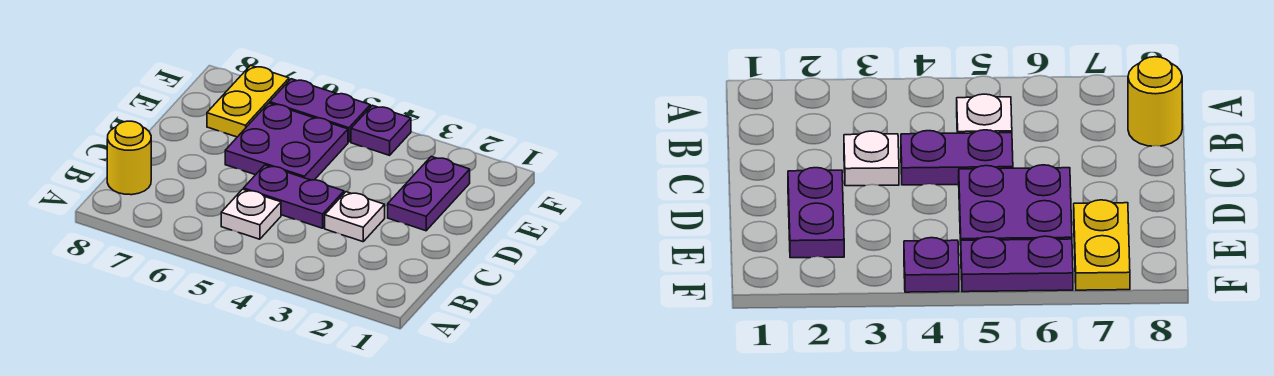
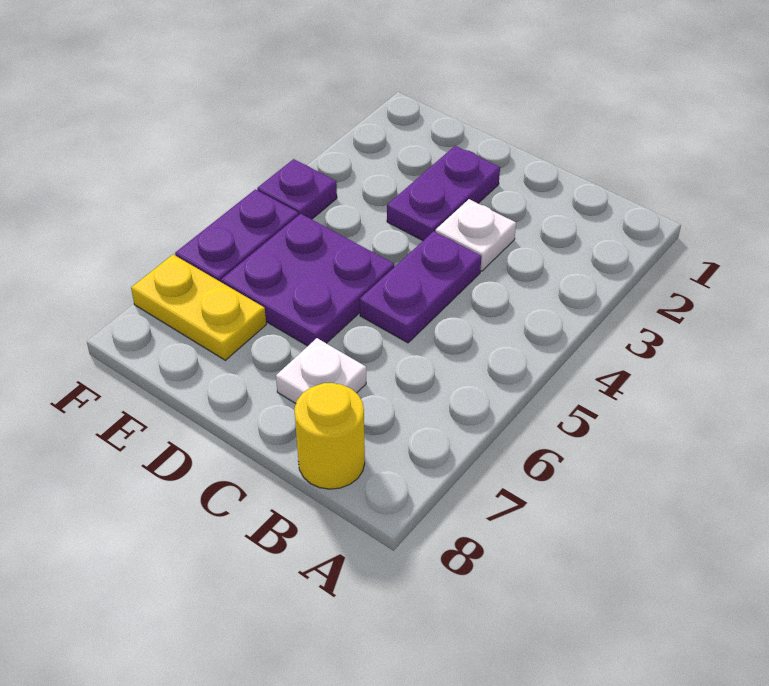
white 1x1 plate [221,189,281,239] -> white 1x1 plate moved to [276,338,366,403]
purple 1x2 plate [388,156,470,231] -> purple 1x2 plate turned to [387,146,500,241]

